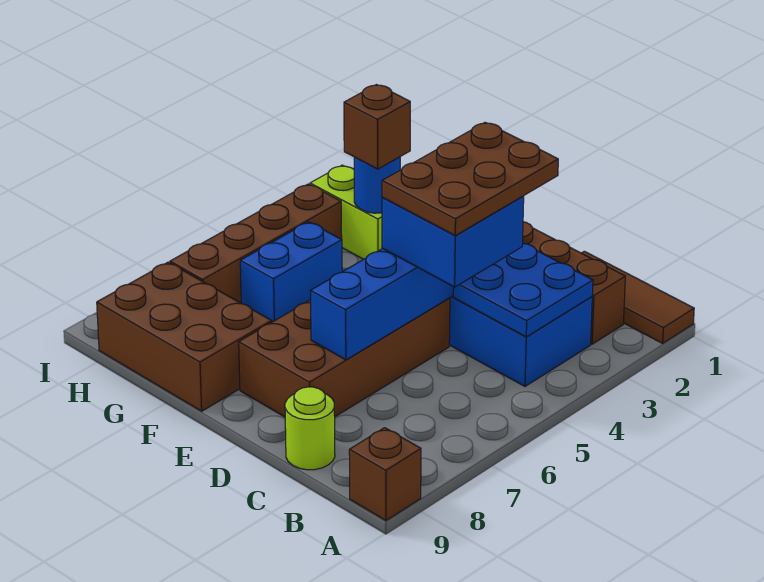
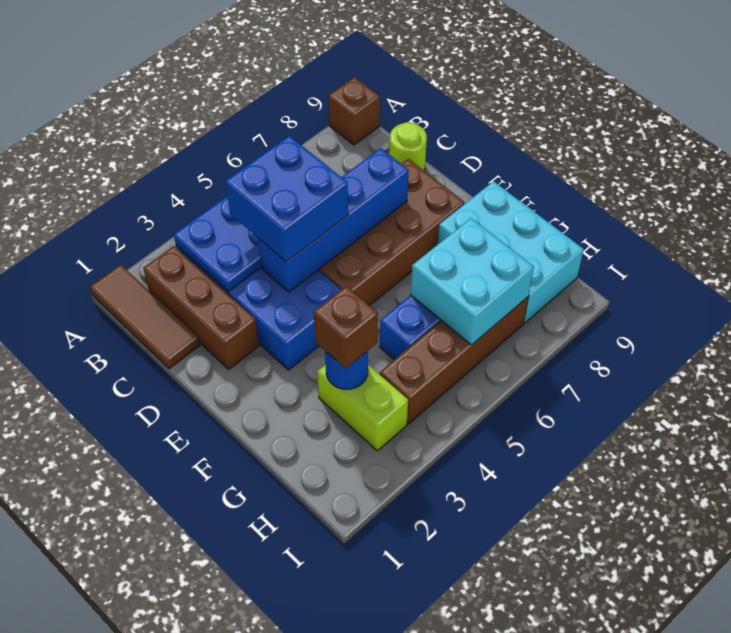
brown 2x3 plate [382,122,558,236] -> none
brown 2x3 brick [97,262,272,411] -> cyan 2x3 brick [438,181,584,323]
none -> cyan 2x2 brick [411,218,534,345]

